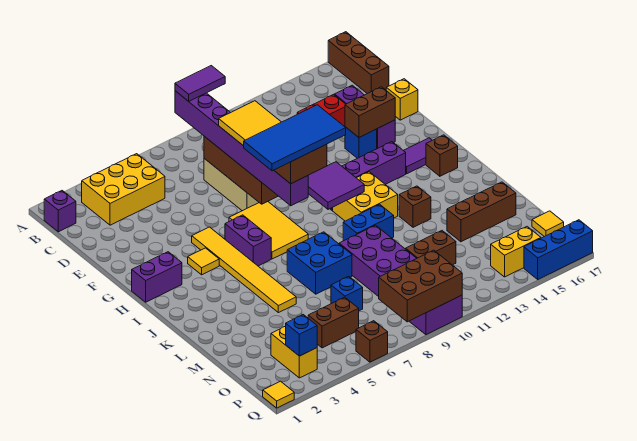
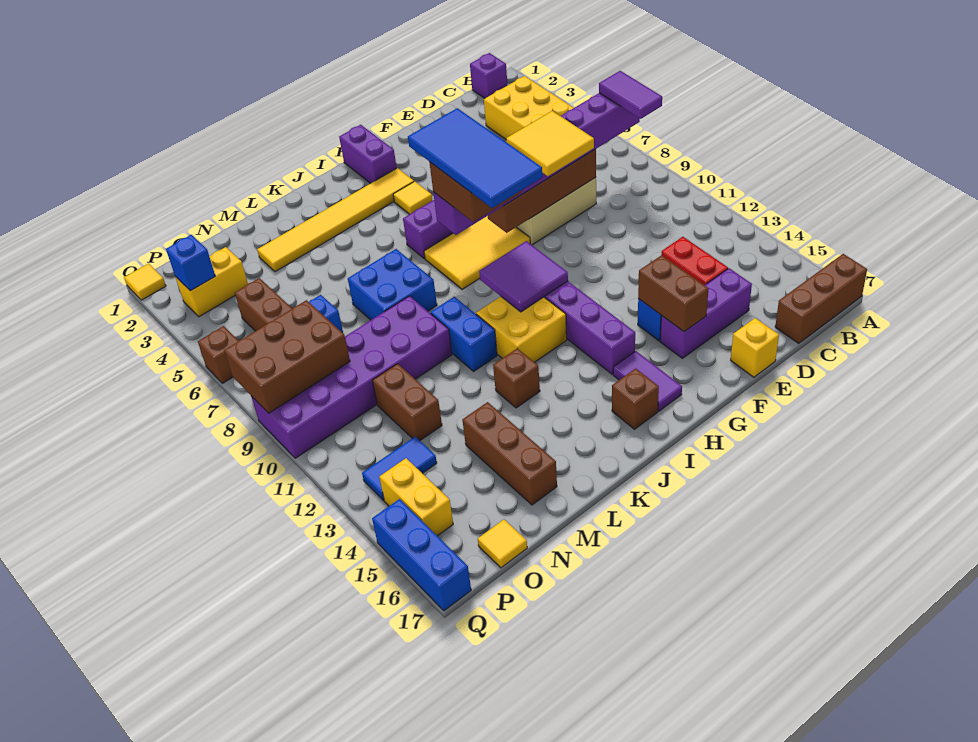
yellow 1x6 tile [192,227,296,313] -> yellow 1x6 tile moved to [257,168,414,272]
none -> blue 1x2 tile [362,437,437,500]
brown 2x3 brick [379,250,462,322] -> brown 2x3 brick turned to [224,300,350,413]

